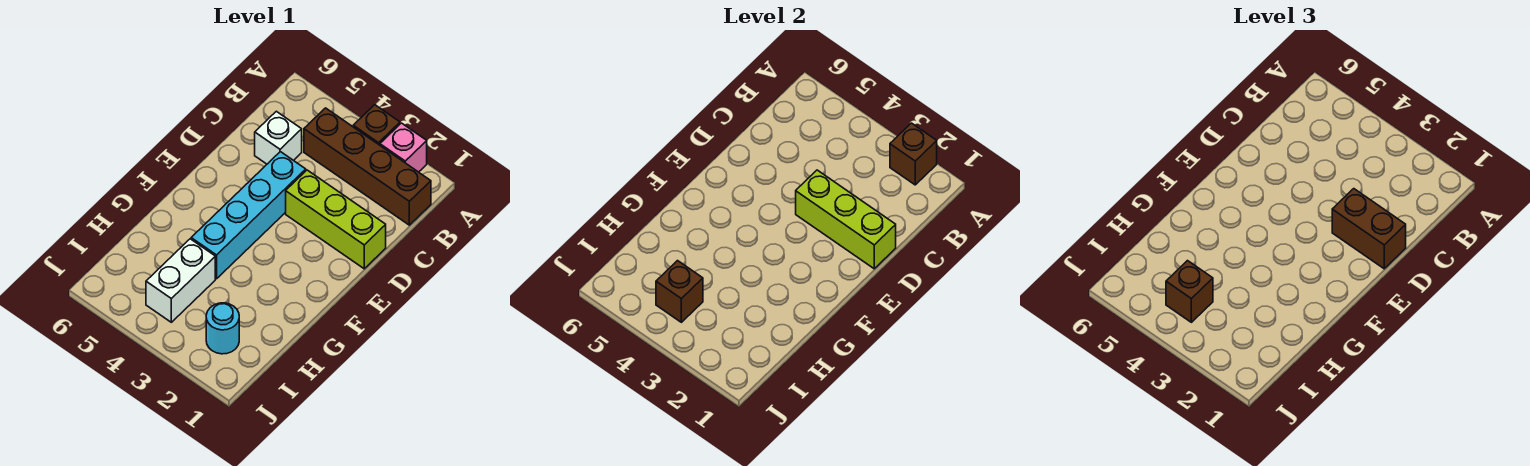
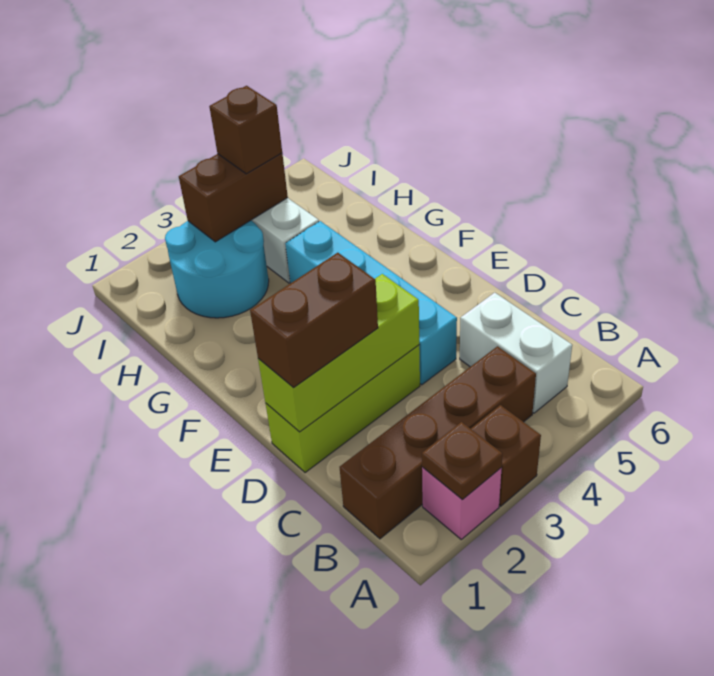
brown 1x1 brick [890,123,937,185] -> brown 1x1 plate [422,422,502,499]
white 1x1 brick [255,111,302,164] -> white 1x2 brick [460,293,572,413]
cyan 1x1 round brick [206,303,239,354] -> cyan 2x2 round brick [165,220,269,318]
brown 1x1 brick [656,261,703,322] -> brown 1x2 brick [179,153,288,242]

